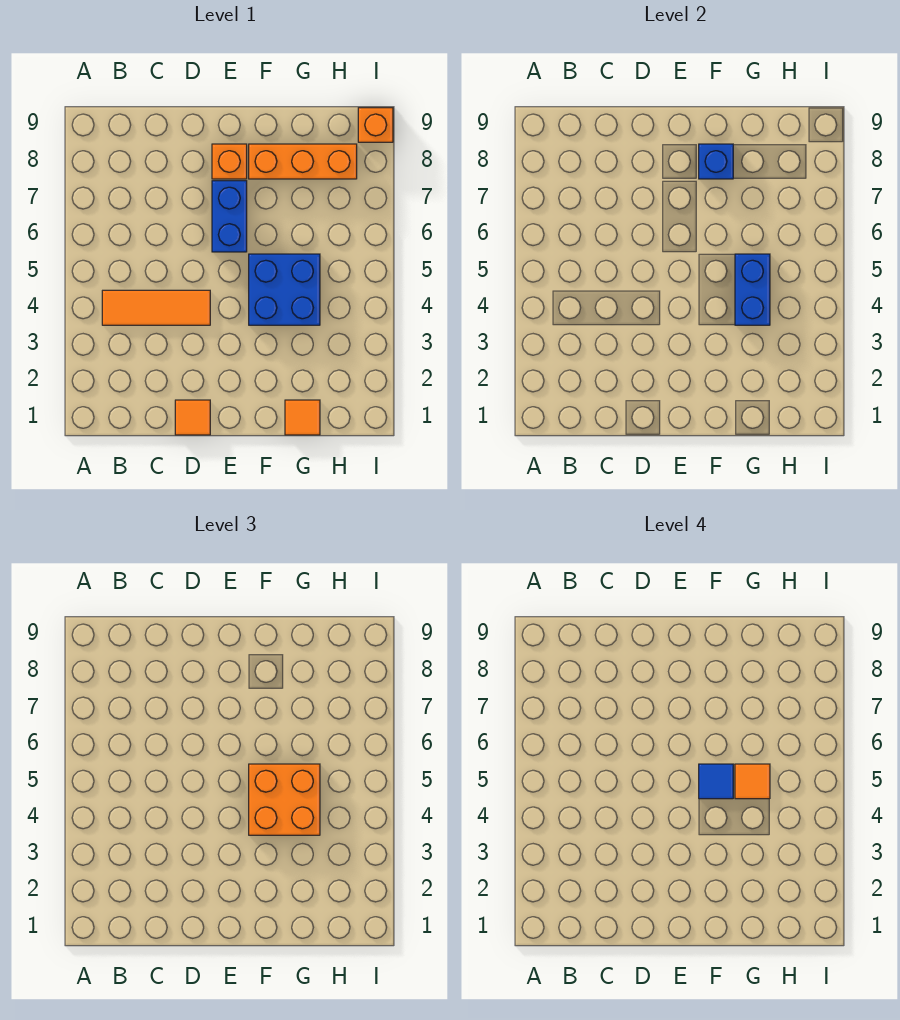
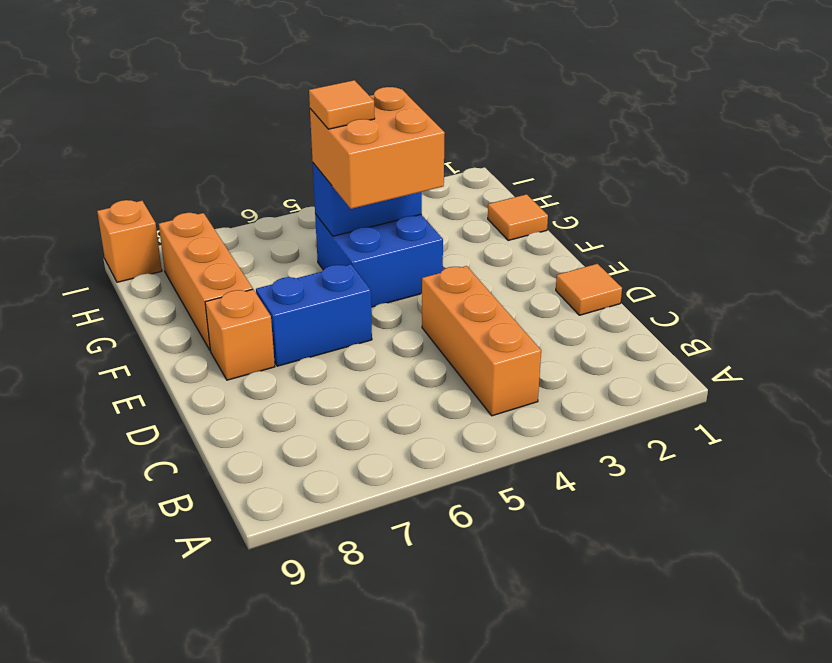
orange 1x3 tile [102,290,210,325] -> orange 1x3 brick [422,266,541,416]
blue 1x1 tile [699,764,733,799] -> none
blue 1x1 brick [699,144,733,179] -> none

